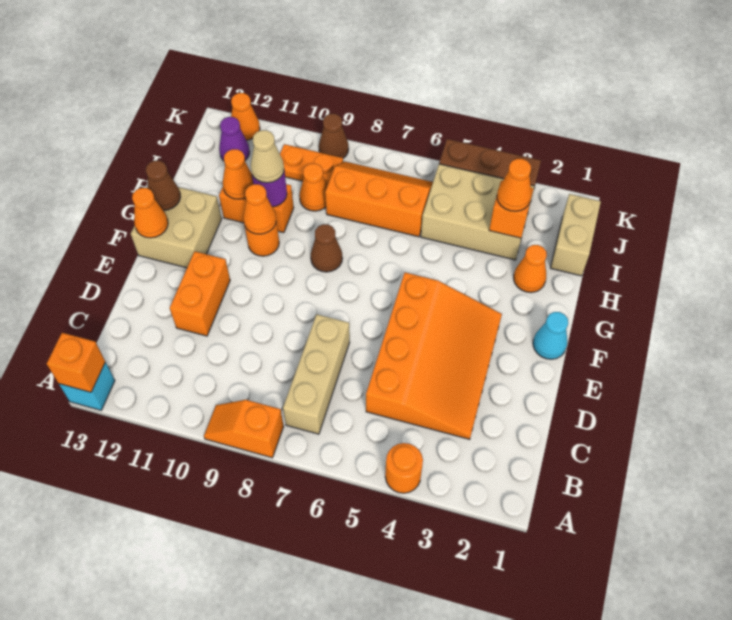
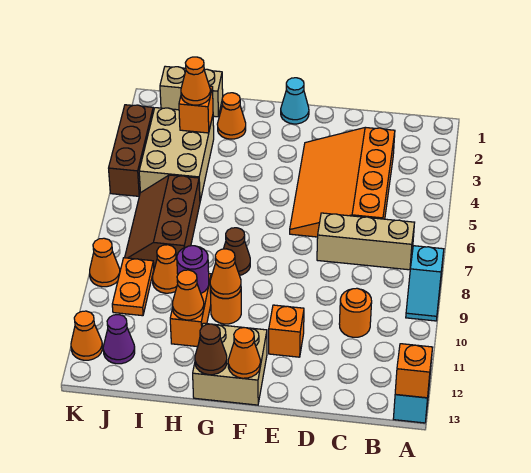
orange 1x1 round brick [385,443,423,493] -> orange 1x1 round brick moved to [339,288,372,337]
orange 1x2 slope [204,400,284,458] -> cyan 1x2 slope [406,246,444,321]
orange 3x4 slope [366,272,502,439] -> orange 3x4 slope turned to [290,127,395,237]
orange 1x2 brick [170,251,230,336] -> orange 1x1 brick [269,305,304,357]
tan 1x1 cone [250,130,284,183] -> none
orange 2x3 slope [325,162,433,237] -> brown 2x3 slope [125,175,200,268]
brown 1x1 cone [319,114,349,158] -> orange 1x1 cone [90,238,120,287]

